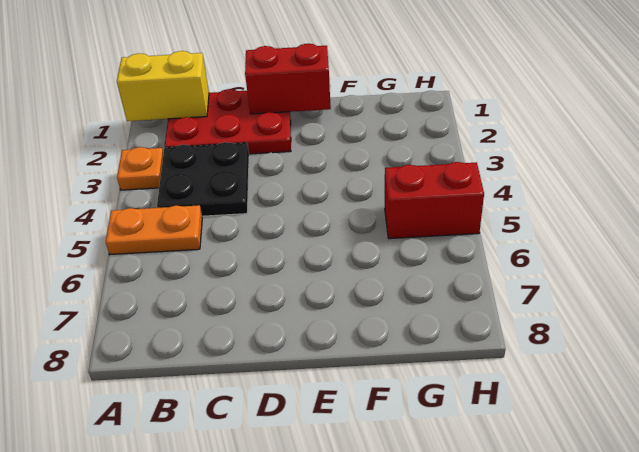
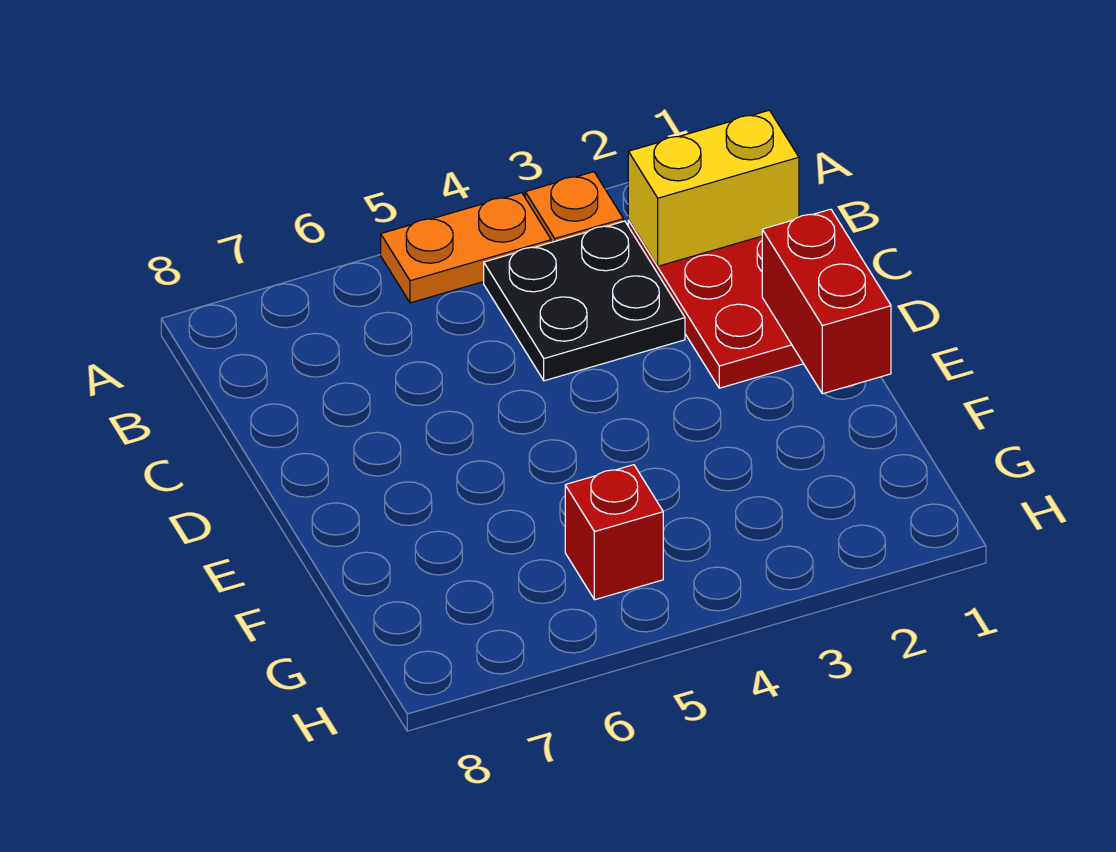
yellow 1x2 brick [117,51,209,121] -> yellow 1x2 brick turned to [628,110,799,266]
orange 1x2 plate [106,205,202,254] -> orange 1x2 plate turned to [381,193,551,303]
red 1x2 brick [385,162,484,239] -> red 1x1 brick [565,465,663,600]

